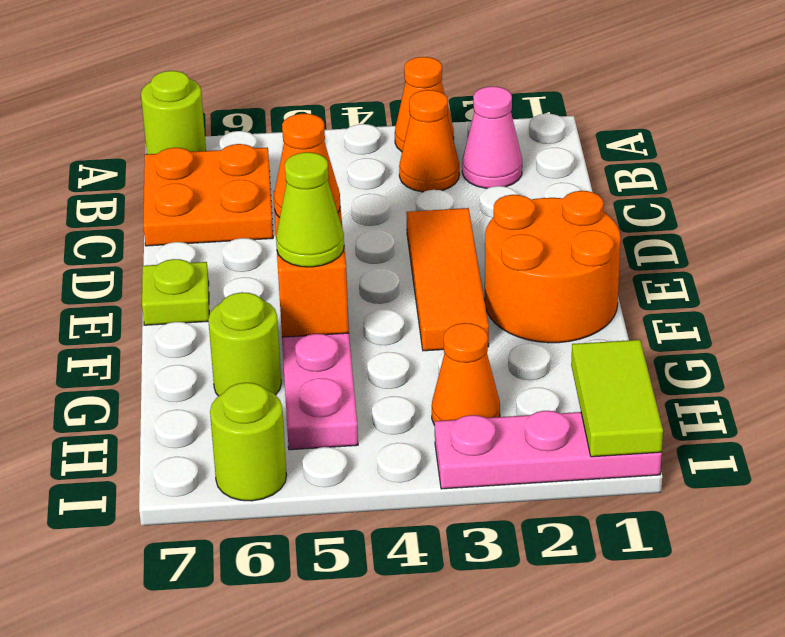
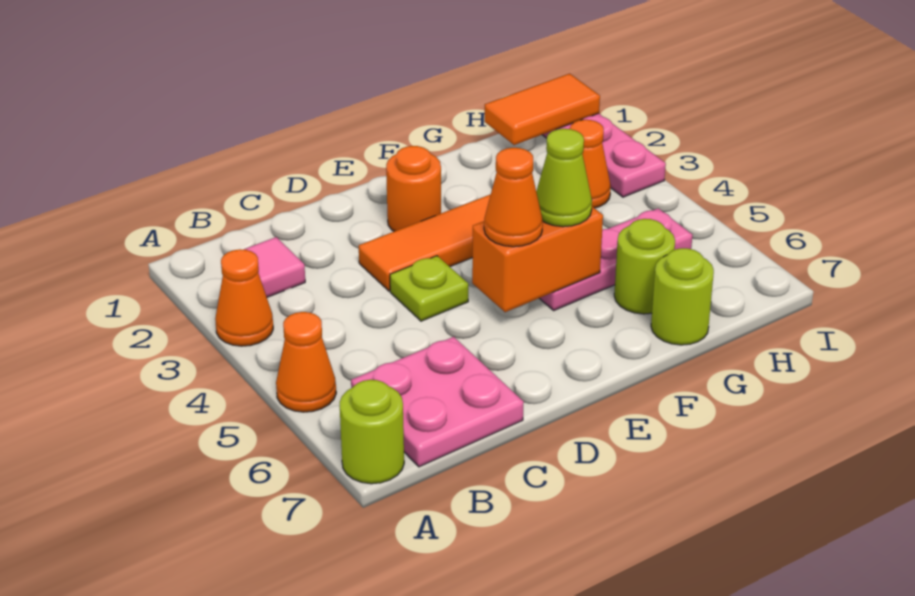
pink 1x1 cone [462,87,522,188] -> pink 1x1 tile [243,237,305,297]
orange 1x1 cone [399,90,459,192] -> orange 1x1 cone moved to [276,312,336,412]
orange 2x2 plate [143,144,273,246] -> pink 2x2 plate [351,337,524,467]
orange 2x2 round brick [485,191,621,343] -> orange 1x1 round brick [386,146,441,231]
lime 1x1 plate [142,259,209,325] -> lime 1x1 plate moved to [390,256,468,321]
lime 1x2 tile [571,340,663,457] -> orange 1x2 tile [485,74,600,145]
lime 1x1 round brick [210,383,286,501] -> lime 1x1 round brick moved to [651,248,714,345]

